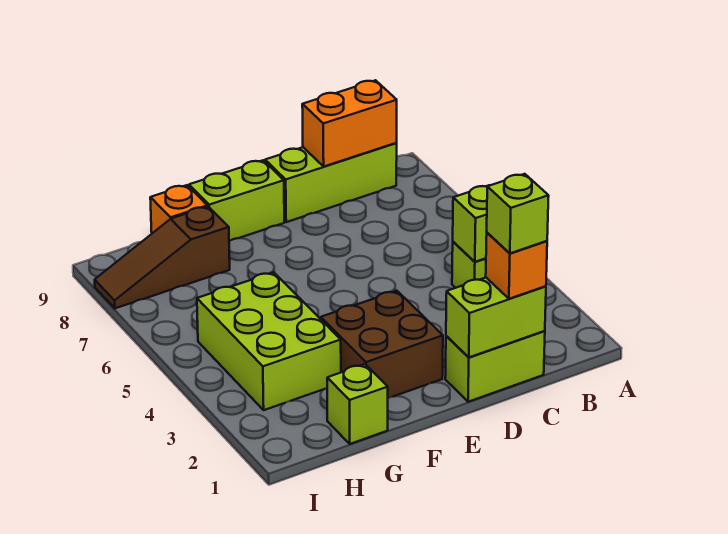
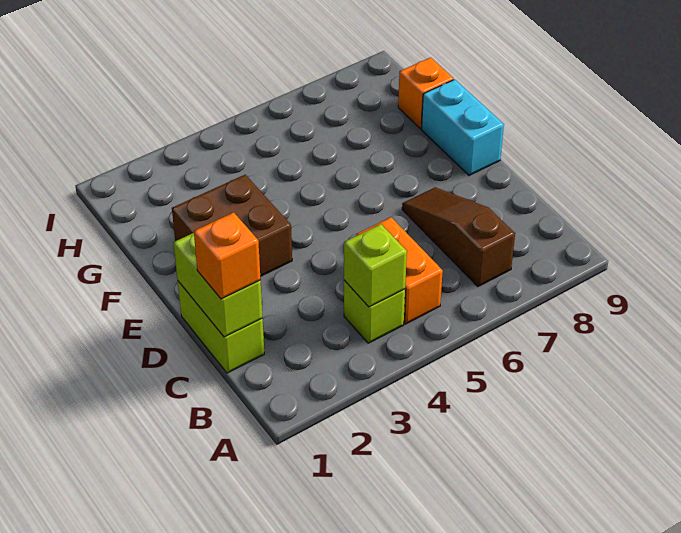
lime 1x3 brick [265,143,397,222] -> none
orange 1x2 brick [302,80,397,166] -> orange 1x2 brick moved to [356,217,443,324]
lime 1x1 brick [487,174,549,253] -> none
lime 1x2 brick [189,160,284,241] -> cyan 1x2 brick [422,80,504,175]
lime 1x1 brick [327,364,388,444] -> none
lime 2x3 brick [197,272,341,410] -> none
brown 1x3 slope [95,207,230,308] -> brown 1x3 slope moved to [402,187,515,287]

